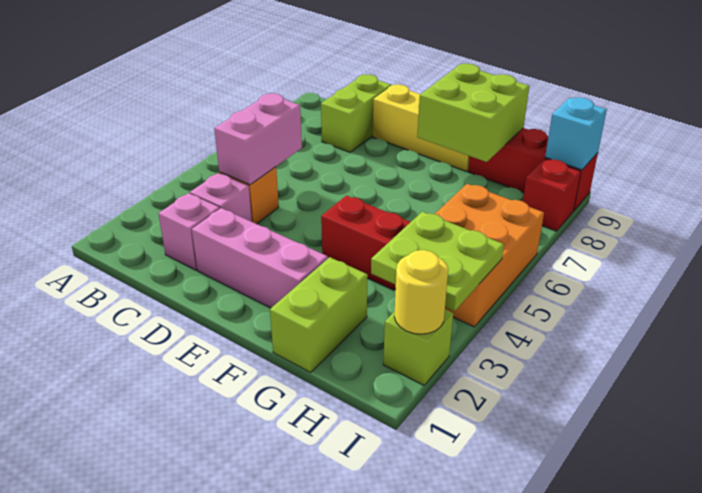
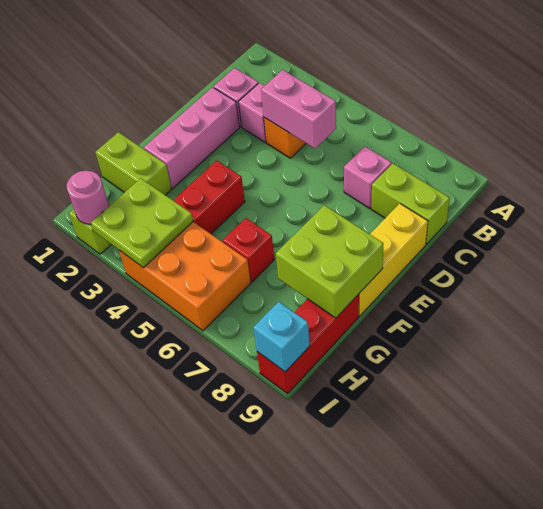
none -> pink 1x1 brick [344,147,391,208]
yellow 1x1 round brick [394,250,448,334] -> pink 1x1 round brick [67,171,109,224]
red 1x1 brick [523,159,581,231] -> red 1x1 brick moved to [223,218,274,282]

